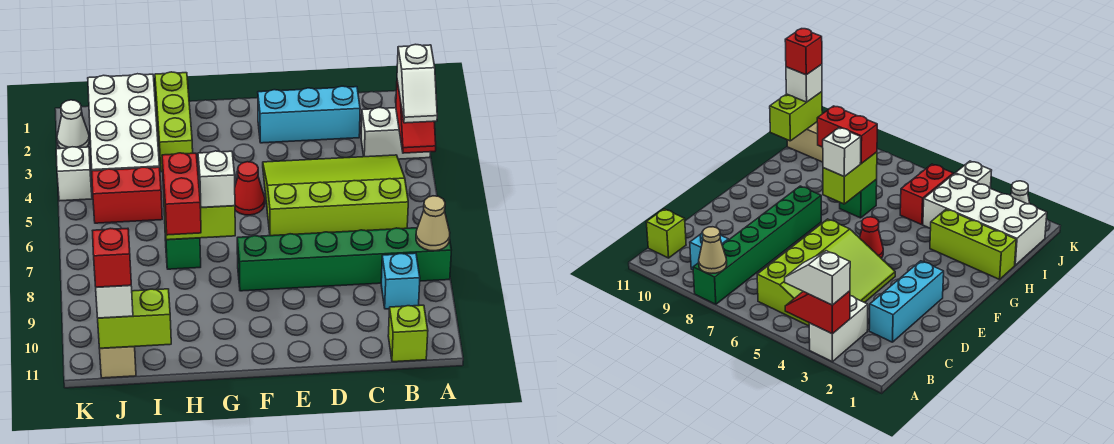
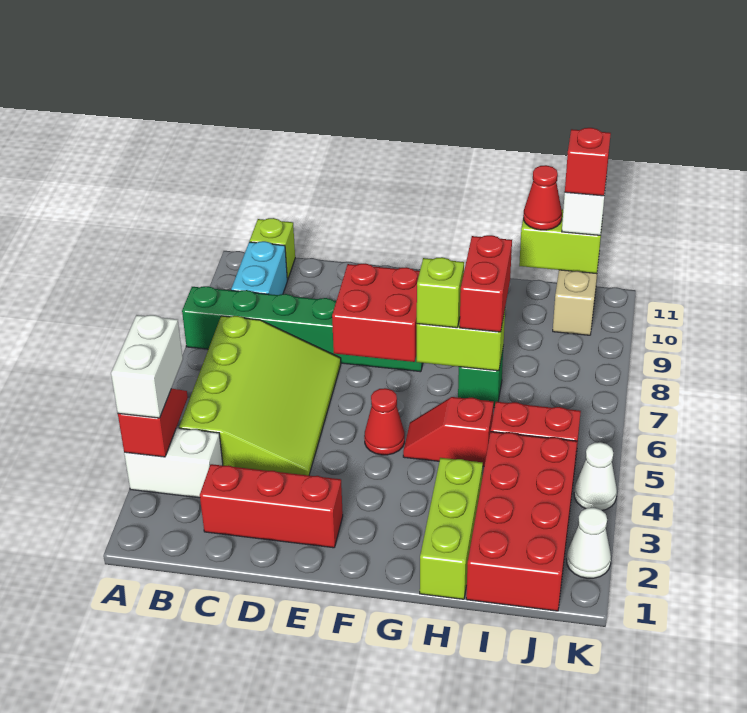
white 1x2 slope [397,44,437,123] -> white 1x2 brick [111,315,183,418]
tan 1x1 cone [416,196,450,251] -> none
lime 3x4 slope [263,155,408,236] -> lime 3x4 slope turned to [179,316,341,475]
cyan 1x1 brick [381,253,420,309] -> cyan 1x2 brick [231,241,287,295]
cyan 1x3 brick [258,86,360,143] -> red 1x3 brick [200,464,343,548]
none -> red 2x2 brick [332,264,420,362]
none -> red 1x2 slope [403,397,494,466]
white 1x1 brick [198,151,235,207] -> lime 1x1 brick [417,257,464,328]
white 2x4 brick [88,74,160,171] -> red 2x4 brick [466,432,577,611]
none -> red 1x1 cone [523,165,562,230]
white 1x1 brick [56,147,92,201] -> white 1x1 cone [574,442,617,510]

